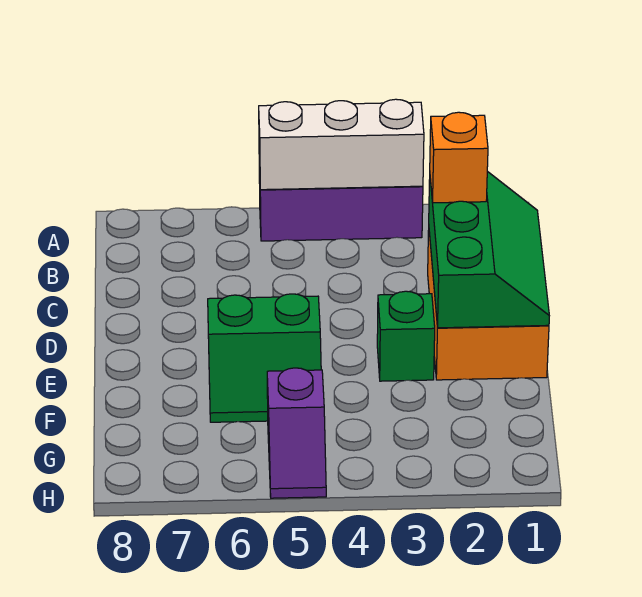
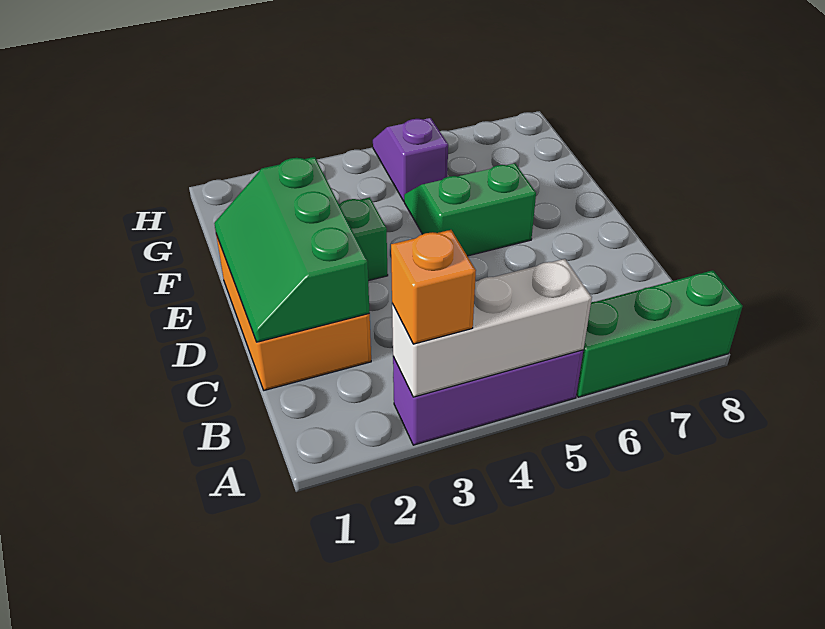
none -> green 1x3 brick [576,270,743,397]
orange 1x1 brick [430,112,488,203] -> orange 1x1 brick moved to [391,230,476,344]

